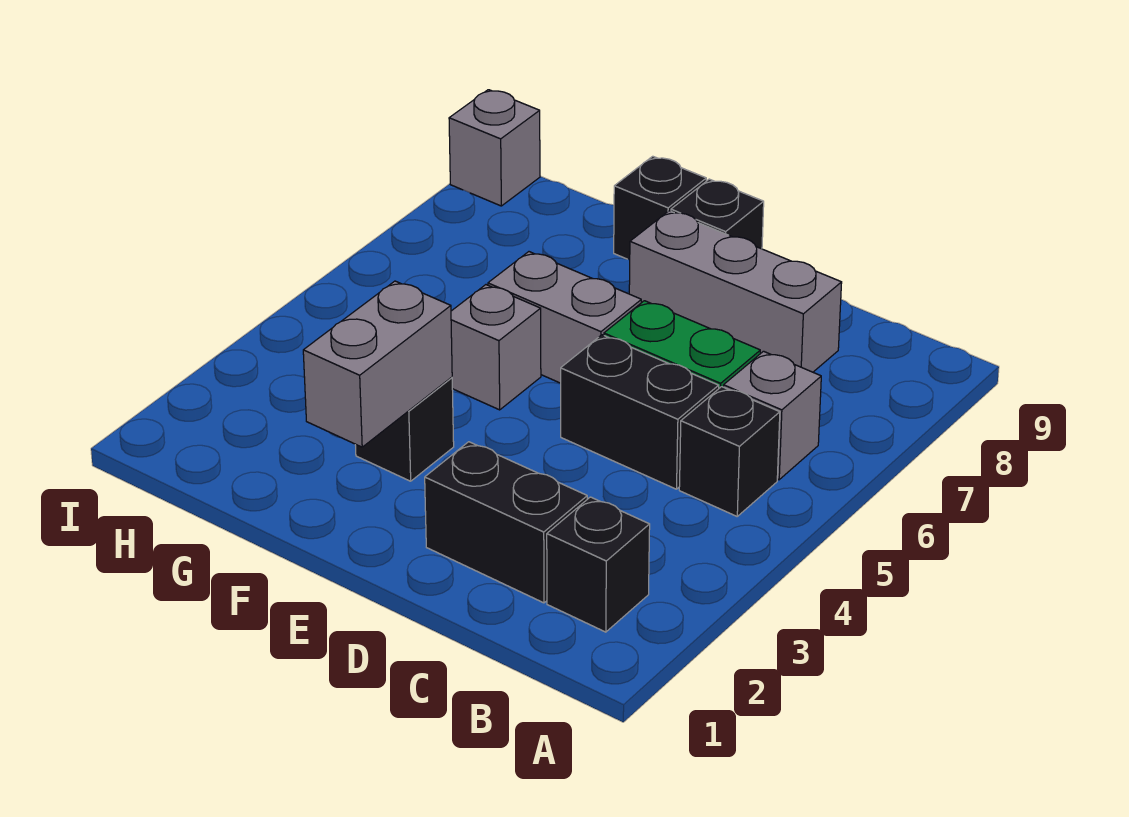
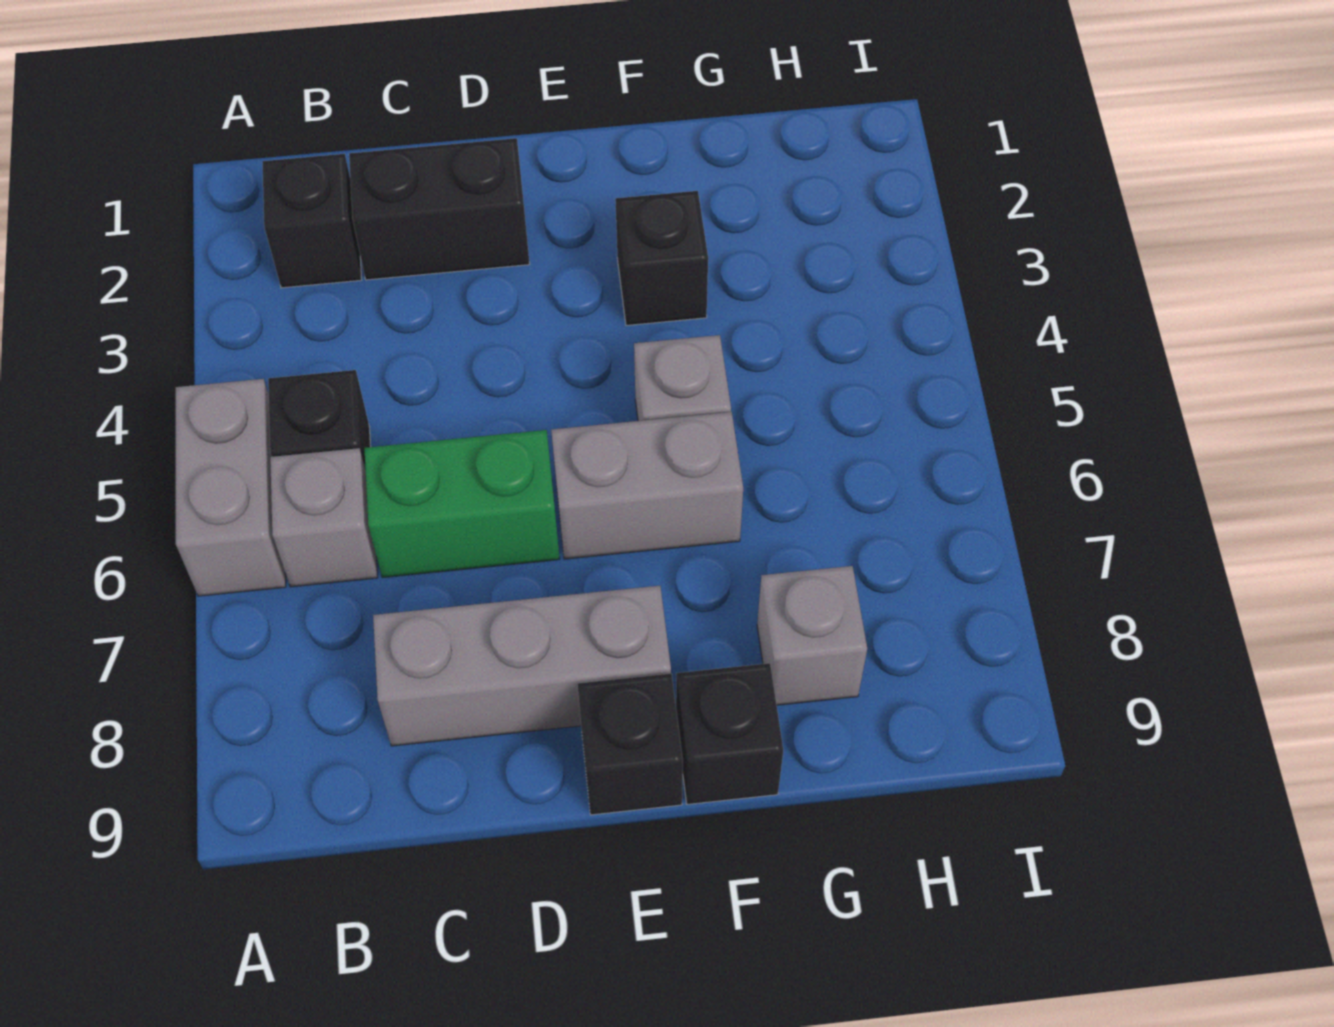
black 1x2 brick [561,335,719,489] -> none
grey 1x2 brick [303,281,452,447] -> grey 1x2 brick moved to [176,379,286,596]
grey 1x1 brick [449,90,540,206] -> grey 1x1 brick moved to [757,566,867,705]

